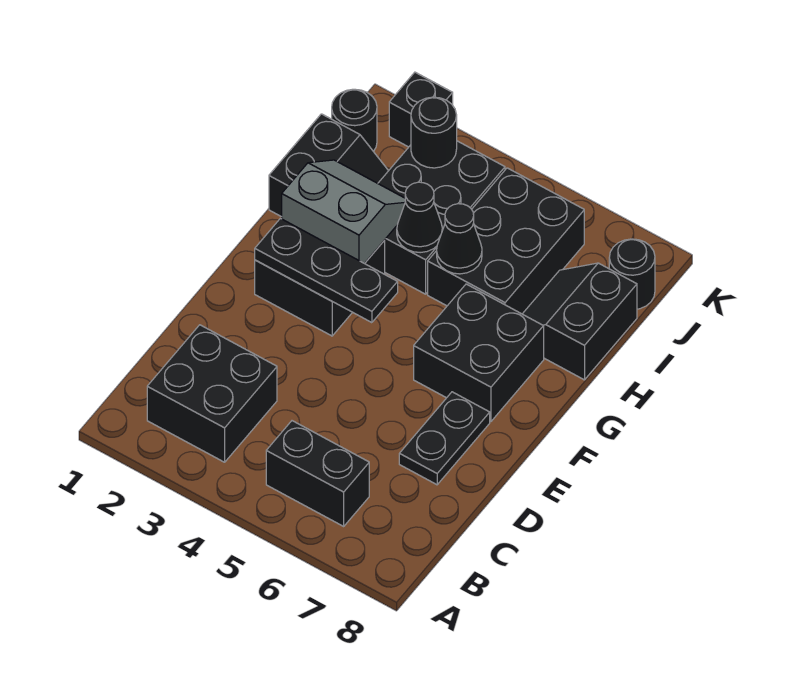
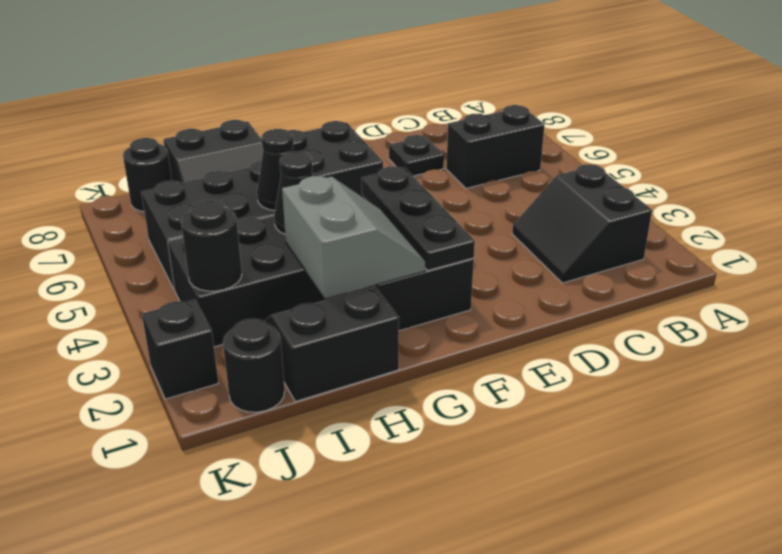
black 2x2 brick [147,325,277,462] -> black 2x2 slope [512,164,652,283]
black 1x2 brick [266,421,369,526] -> black 1x2 brick turned to [446,105,545,188]
black 1x2 plate [399,392,490,485] -> black 1x1 plate [389,135,444,176]
grey 2x2 slope [282,160,406,263] -> grey 2x2 slope turned to [282,176,425,299]

